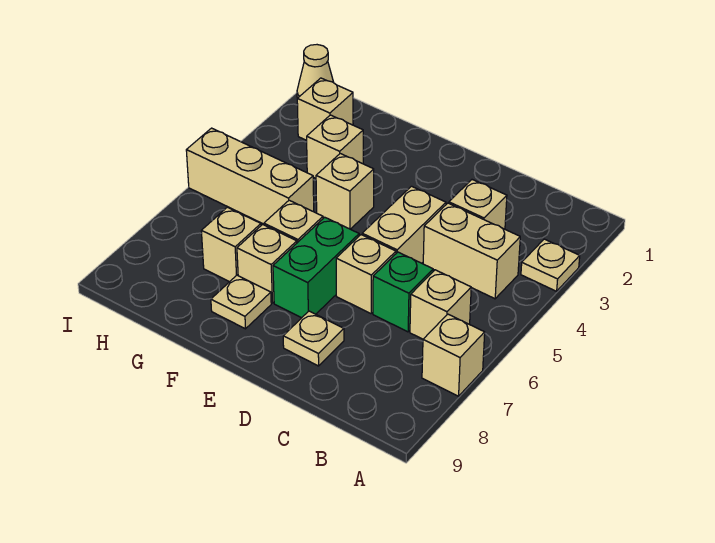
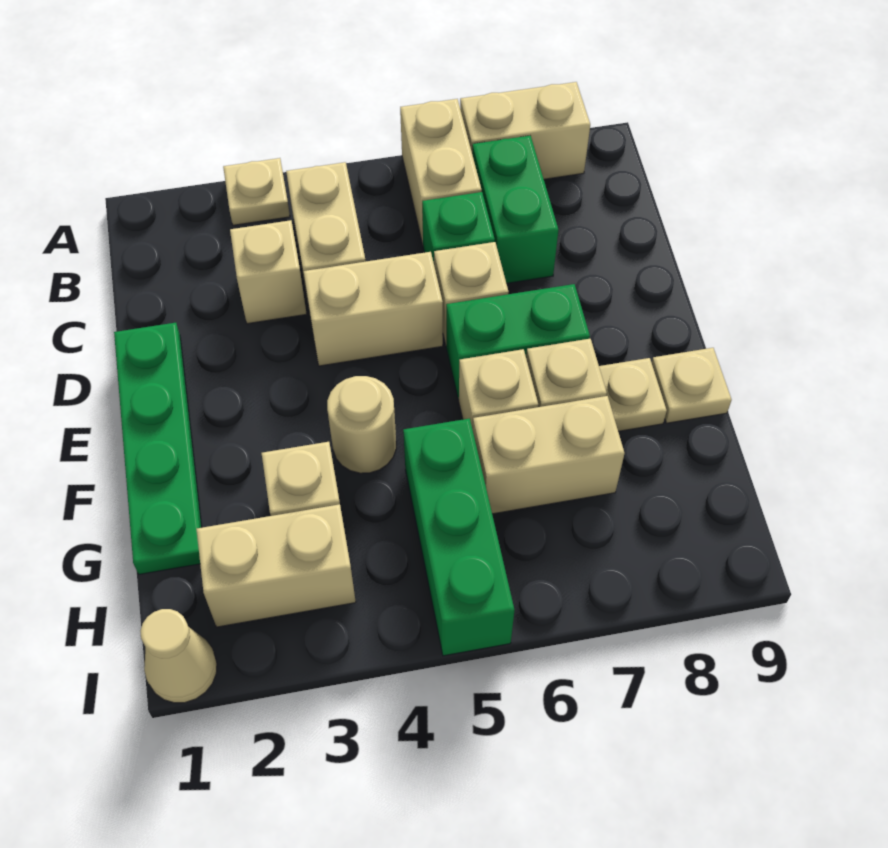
tan 1x1 brick [422,314,485,396] -> tan 1x2 brick [460,82,590,179]
tan 1x1 brick [410,270,471,339] -> tan 1x2 brick [400,99,482,245]
none -> green 1x2 brick [472,136,558,283]
none -> green 1x4 plate [114,323,202,574]
tan 1x1 plate [283,311,344,366] -> tan 1x1 plate moved to [652,348,732,423]
tan 1x1 brick [316,154,374,229] -> tan 1x1 round brick [327,376,396,473]
tan 1x3 brick [186,128,314,224] -> green 1x3 brick [403,418,514,656]
tan 1x1 brick [201,207,261,282] -> tan 1x2 brick [473,396,625,514]
tan 1x1 brick [297,78,353,140] -> tan 1x2 brick [197,504,356,627]

